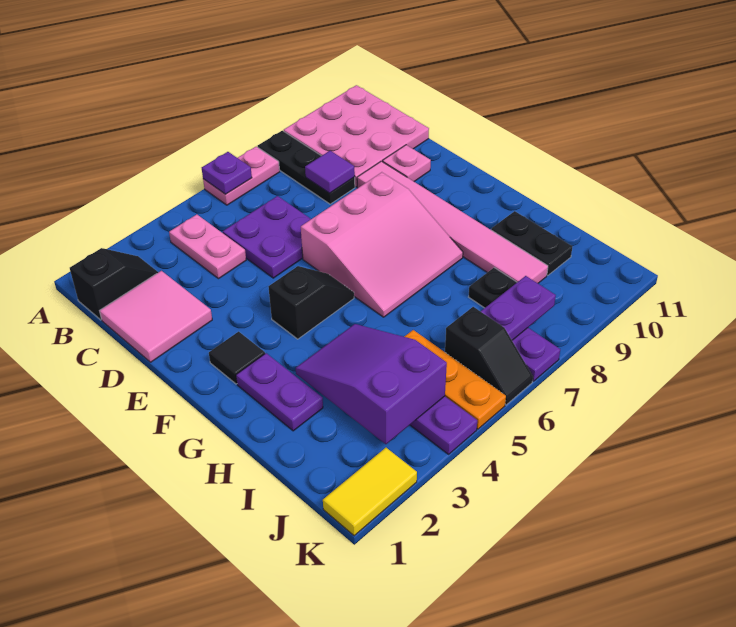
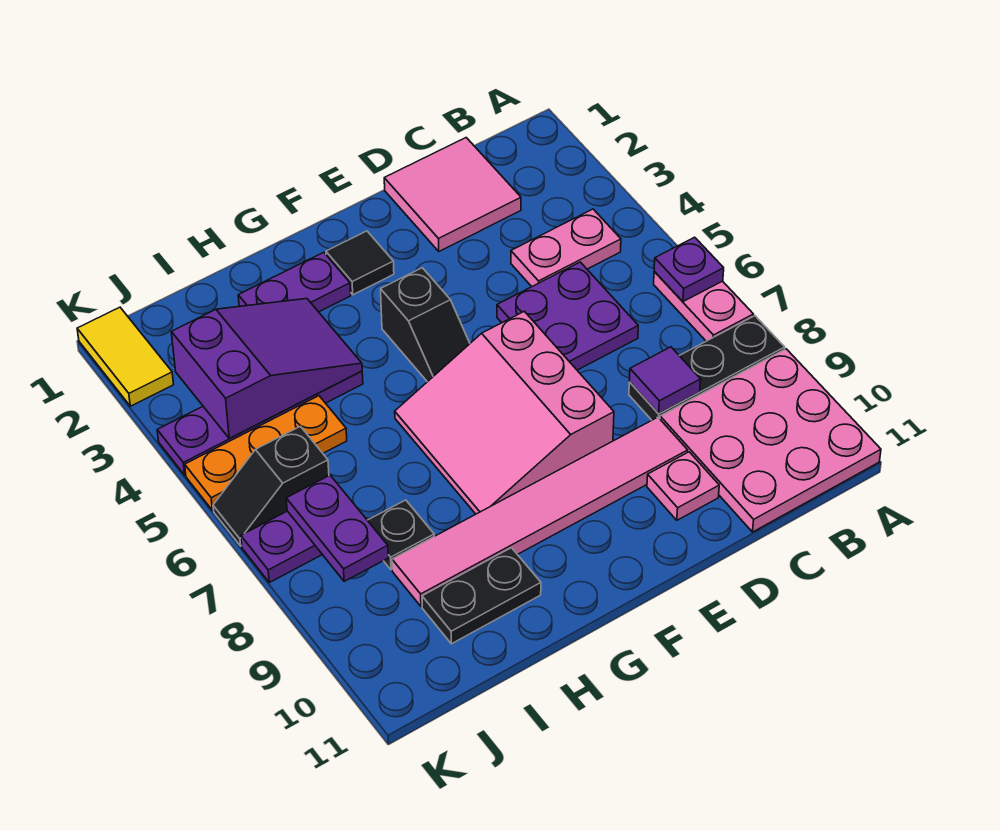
black 1x2 slope [70,248,158,320] -> none

